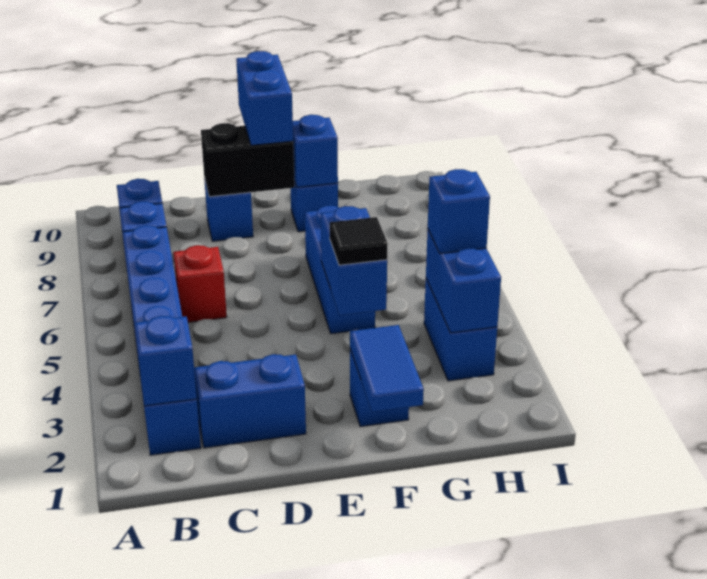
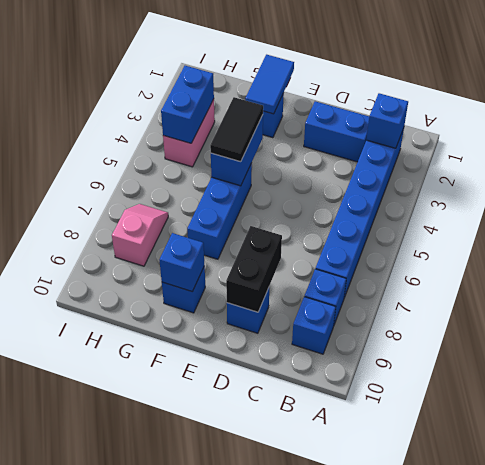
red 1x1 brick [173,245,227,322] -> none
black 1x2 brick [201,123,295,197] -> black 1x2 brick turned to [226,226,282,312]
blue 1x2 brick [236,51,293,145] -> none
black 1x1 tile [330,217,388,265] -> black 1x2 tile [210,97,263,162]
blue 1x2 brick [424,279,497,381] -> pink 1x2 brick [163,99,215,167]
blue 1x1 brick [428,169,490,253] -> none
none -> pink 1x2 slope [112,204,168,266]

